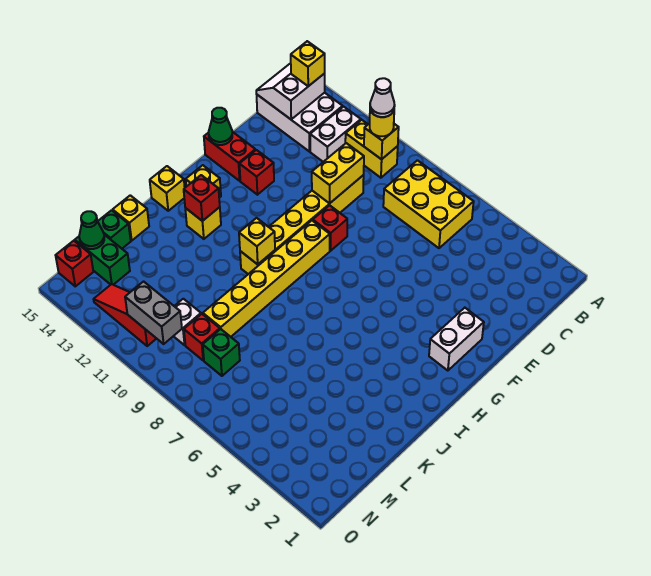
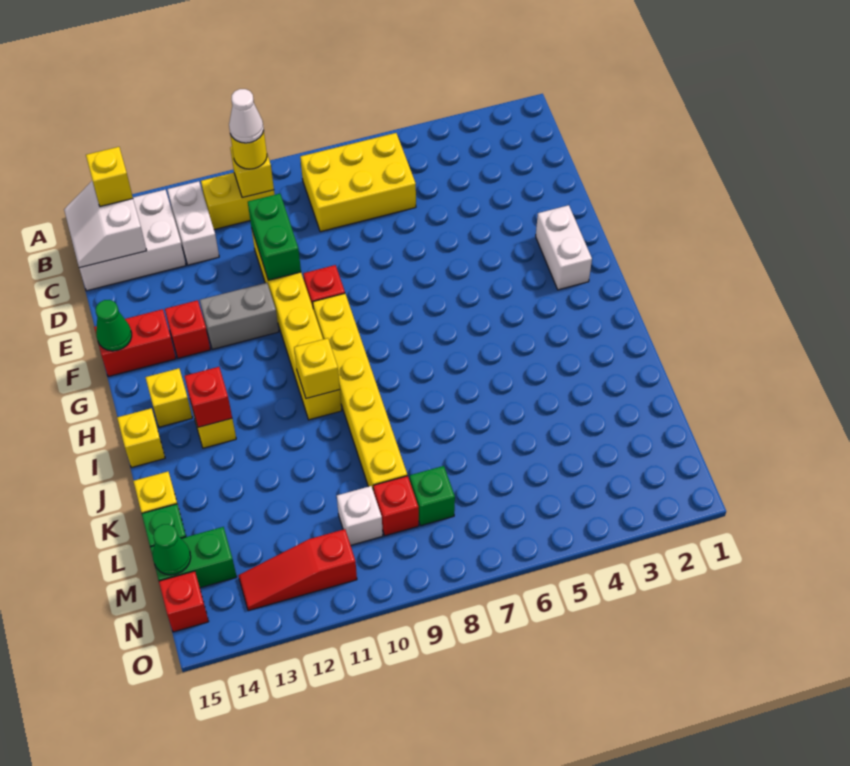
yellow 1x2 brick [312,143,364,203] -> green 1x2 brick [248,194,301,280]
grey 1x2 brick [125,282,182,344] -> grey 1x2 brick moved to [200,283,279,350]

